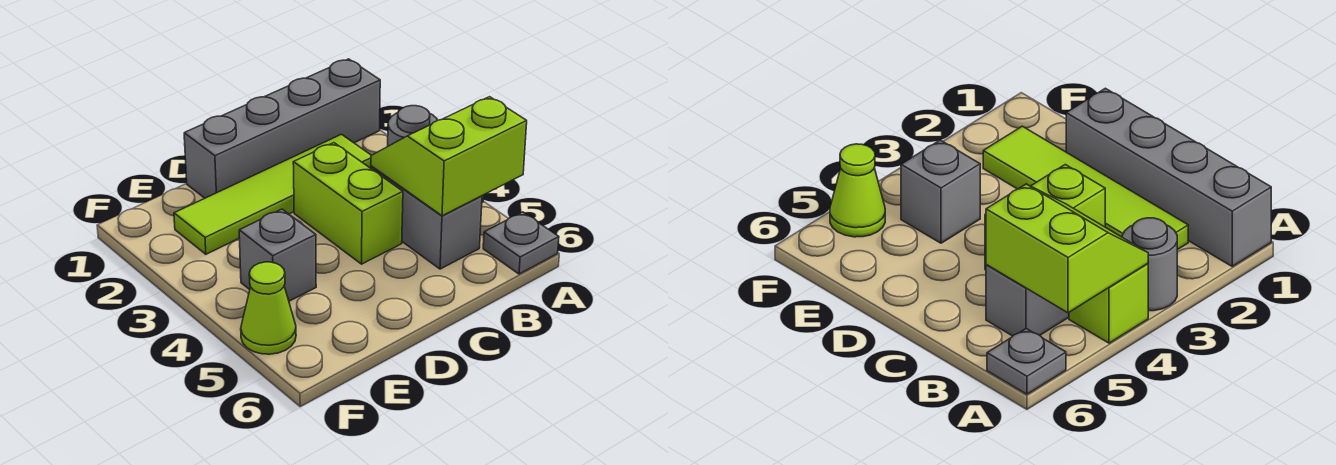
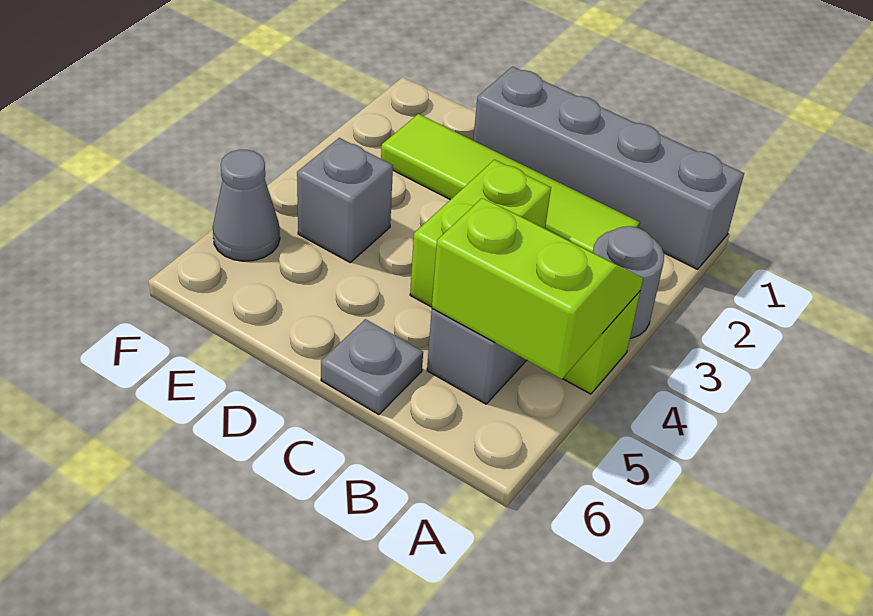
grey 1x1 plate [483,212,559,274] -> grey 1x1 plate moved to [321,319,423,415]
lime 1x1 cone [241,262,296,354] -> grey 1x1 cone [213,150,280,261]

